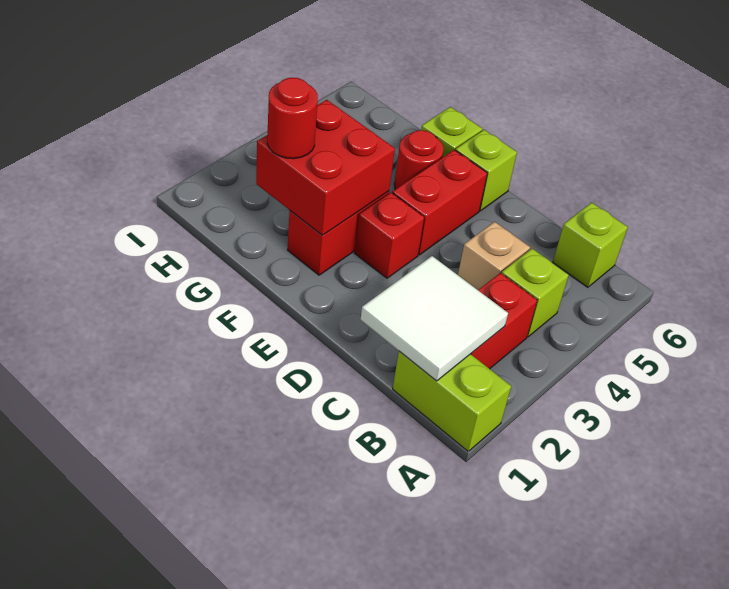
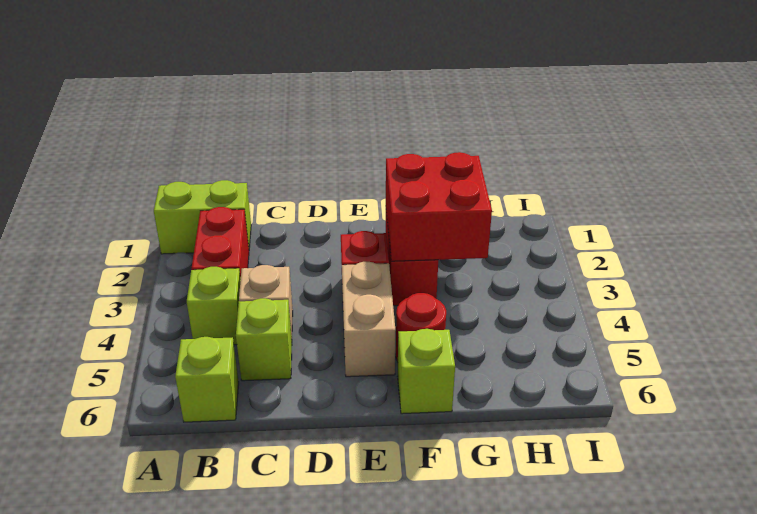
white 2x2 tile [361,256,508,381] -> none
red 1x2 brick [392,150,487,255] -> tan 1x2 brick [342,262,396,377]
lime 1x1 brick [455,130,517,211] -> lime 1x1 brick moved to [236,298,292,381]
red 1x1 round brick [267,78,318,159] -> none

